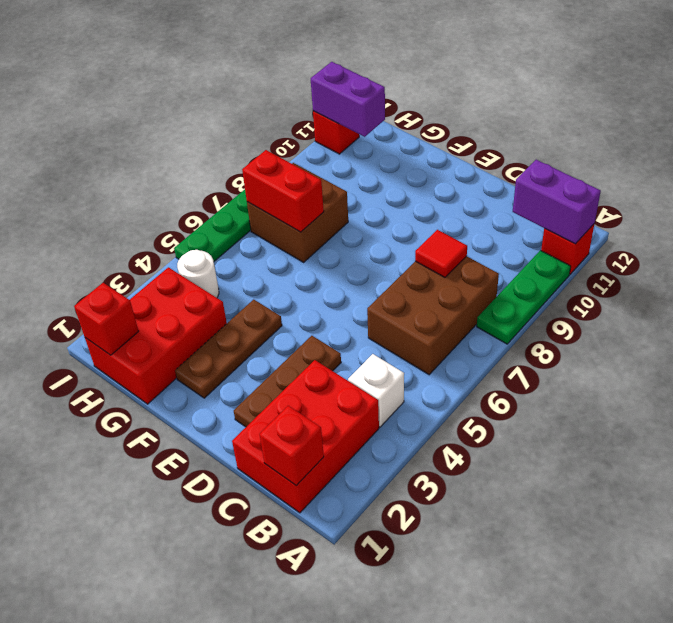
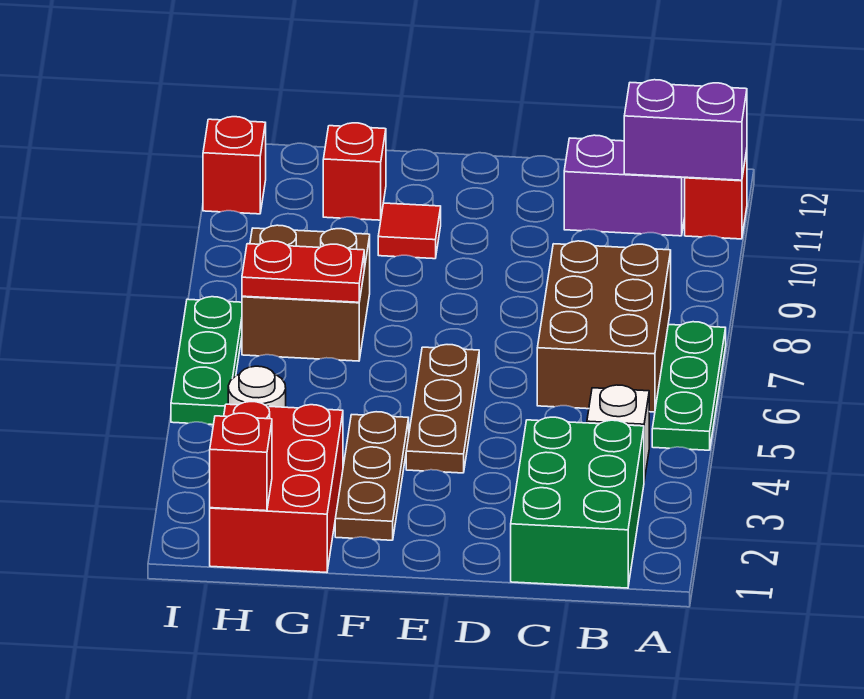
green 1x3 plate [477,250,571,344] -> green 1x3 plate moved to [652,322,726,450]
red 2x3 brick [232,360,379,513] -> green 2x3 brick [511,417,644,588]
red 1x1 brick [260,406,324,486] -> red 1x1 brick moved to [323,123,386,220]
red 1x1 tile [415,230,467,277] -> red 1x1 tile moved to [378,203,441,259]
brown 1x3 plate [234,336,341,427] -> brown 1x3 plate moved to [406,345,479,473]
red 1x2 brick [242,150,324,232] -> red 1x2 plate [242,241,364,302]
purple 1x2 brick [311,62,385,137] -> purple 1x2 brick moved to [564,135,685,236]

